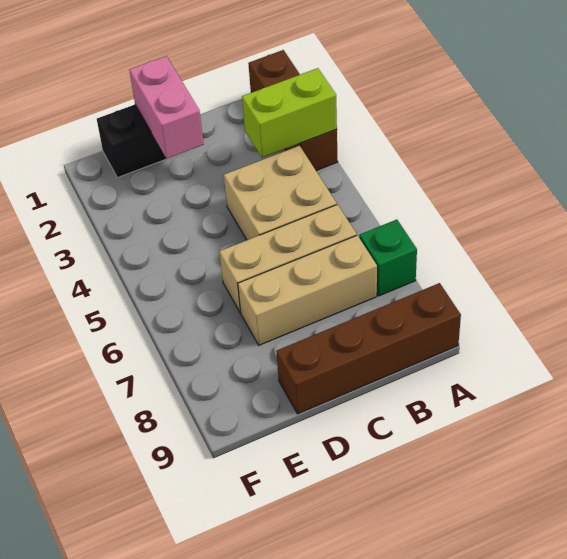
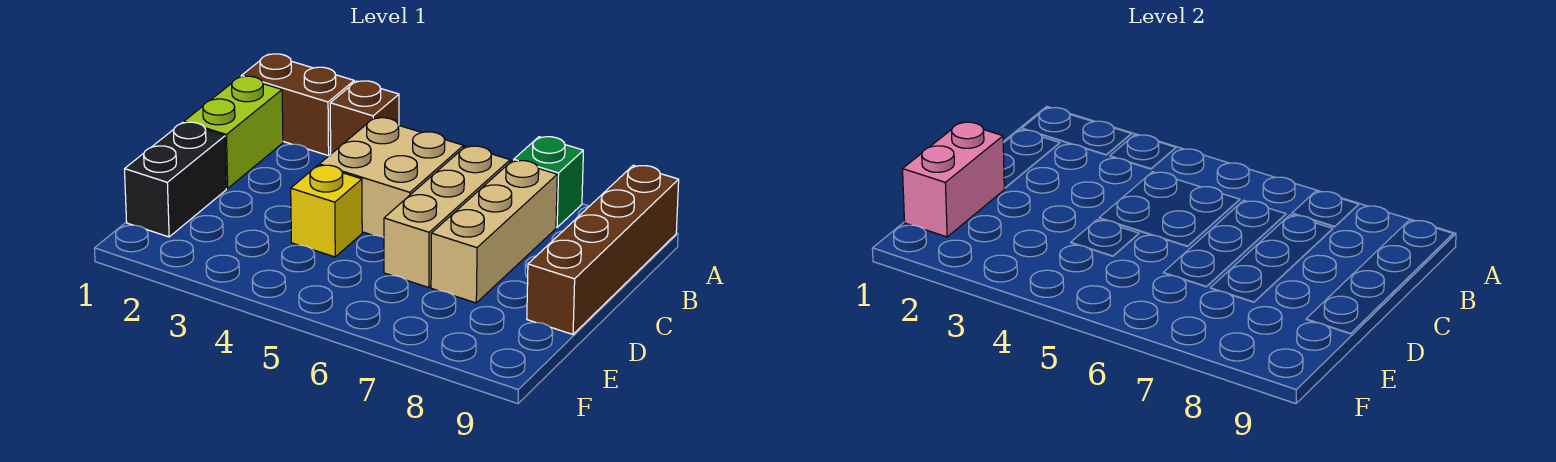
lime 1x2 brick [242,68,337,158] -> lime 1x2 brick moved to [184,76,283,188]
pink 1x2 brick [129,56,204,159] -> pink 1x2 brick turned to [903,122,1005,237]
none -> yellow 1x1 brick [291,165,362,257]

